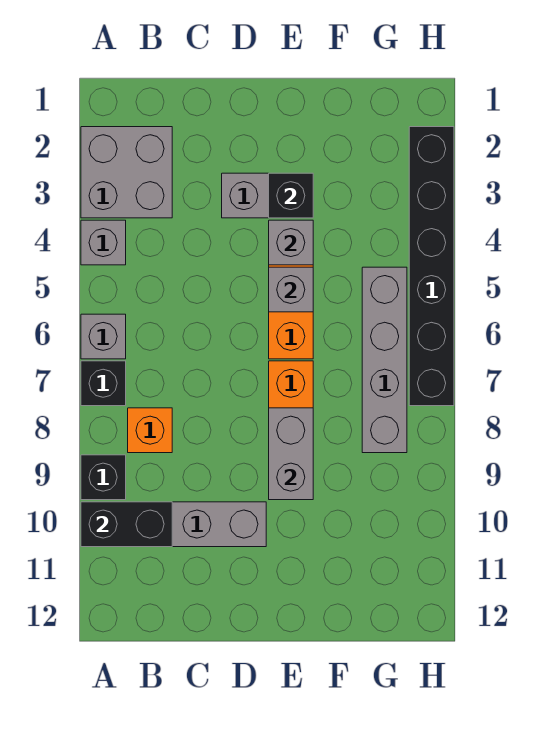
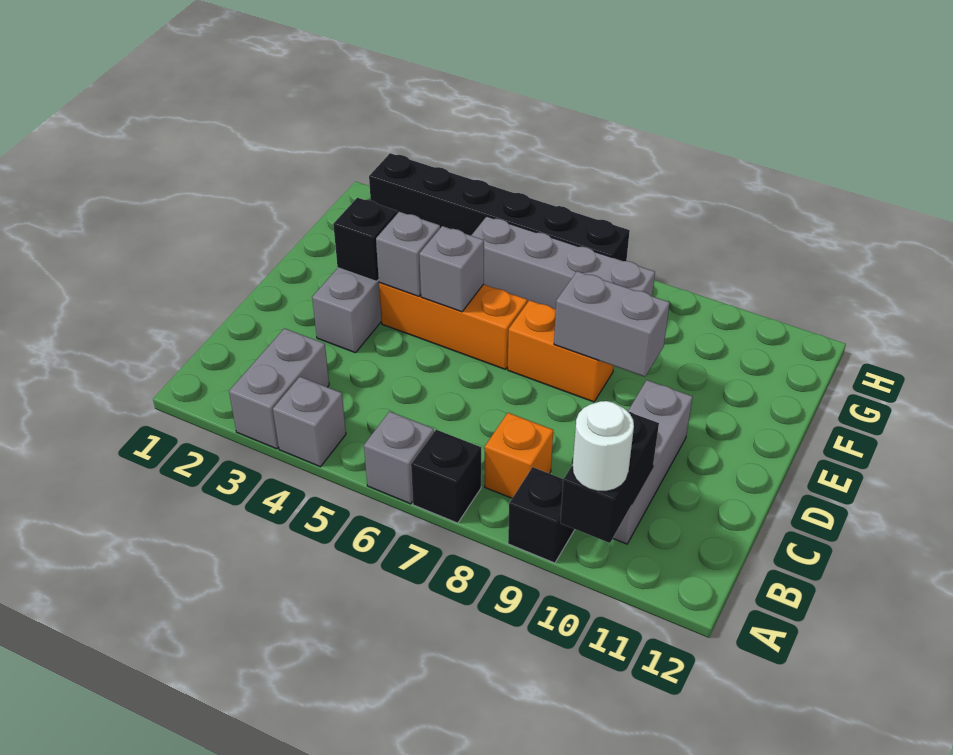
grey 2x2 brick [81,127,172,218] -> grey 1x2 brick [229,328,329,449]
none -> white 1x1 round brick [573,401,634,491]

